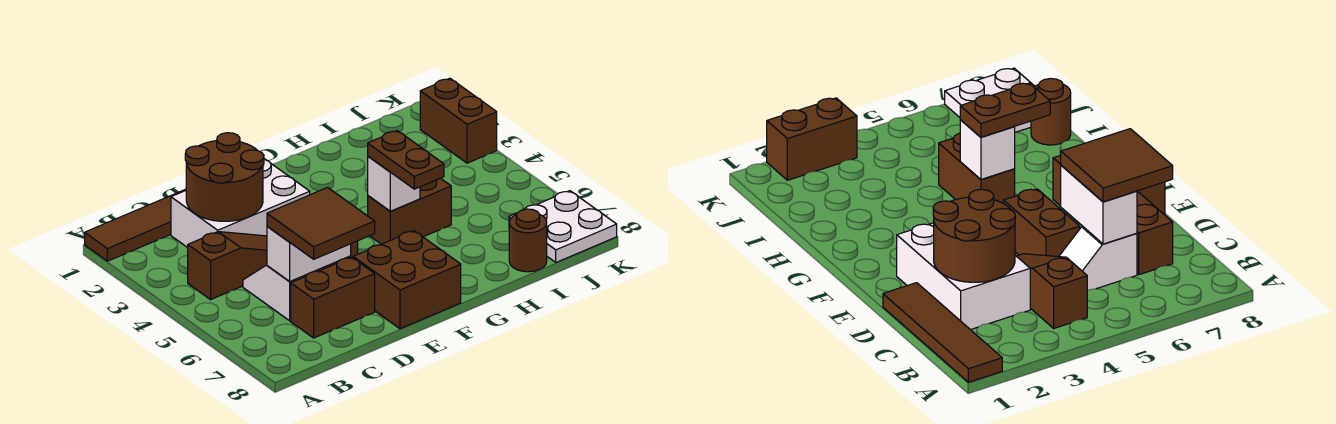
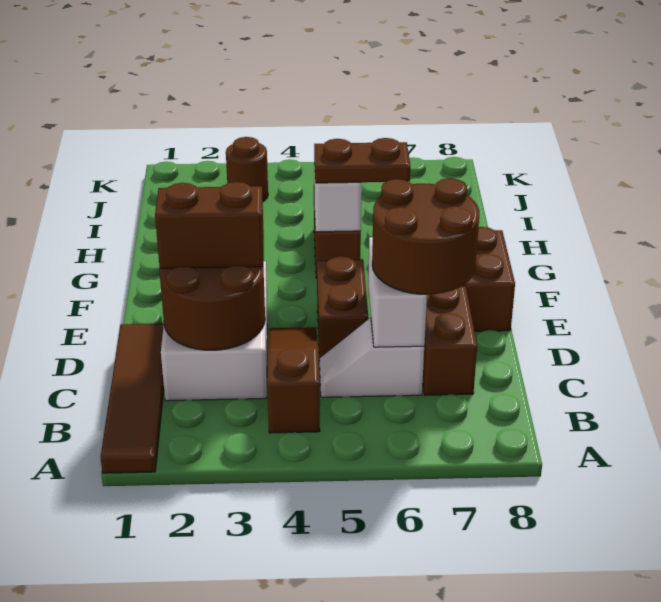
brown 2x2 tile [267,187,375,259] -> brown 2x2 round brick [372,178,479,294]
brown 1x1 round brick [509,209,547,272] -> brown 1x1 round brick moved to [226,137,268,201]
white 2x2 plate [509,191,617,262] -> none
brown 1x2 brick [420,78,497,163] -> brown 1x2 brick moved to [155,182,264,268]

